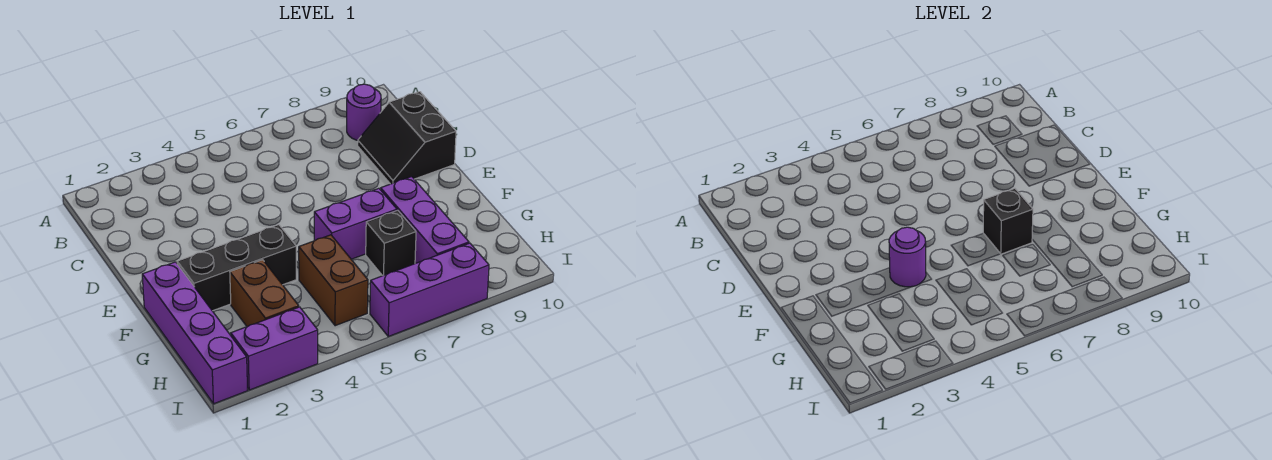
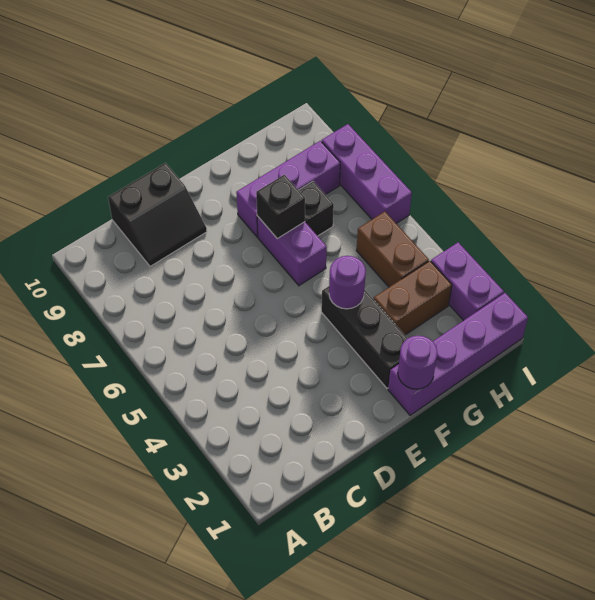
purple 1x1 round brick [347,84,381,140] -> purple 1x1 round brick moved to [398,336,437,389]
brown 1x2 brick [299,235,368,326] -> brown 1x2 brick turned to [357,212,429,287]

